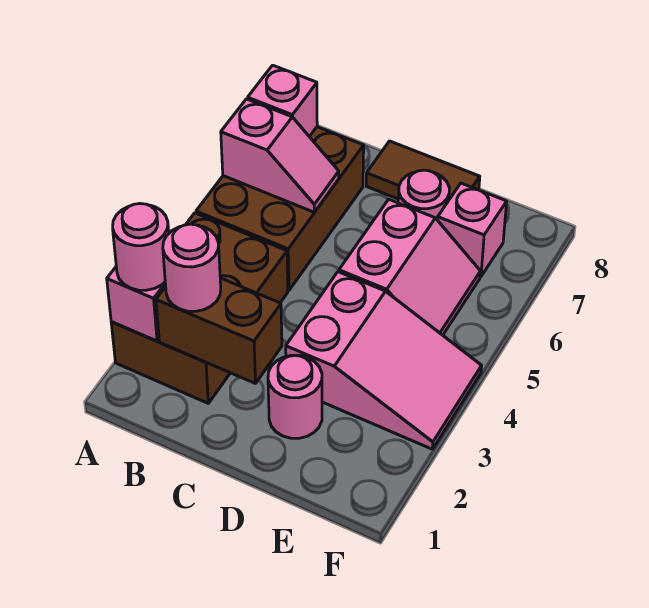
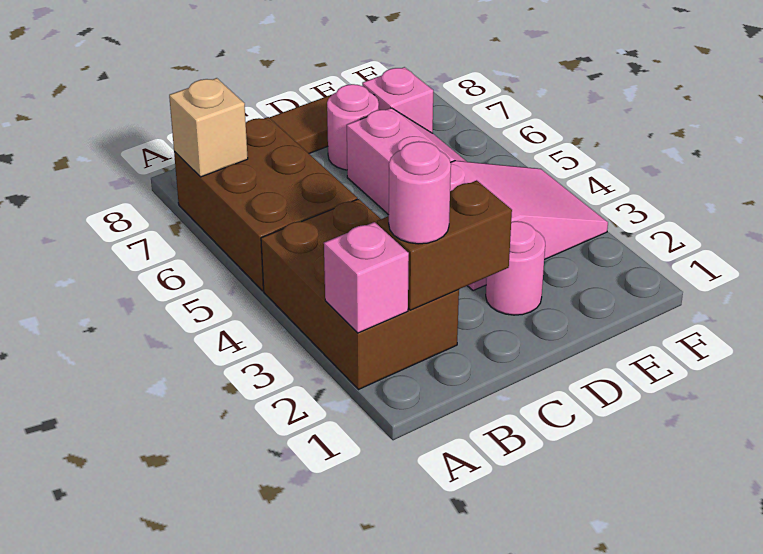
pink 1x1 round brick [113,204,169,290] -> none
pink 1x2 slope [221,99,339,212] -> none
pink 1x1 brick [248,65,317,137] -> tan 1x1 brick [169,78,248,177]

